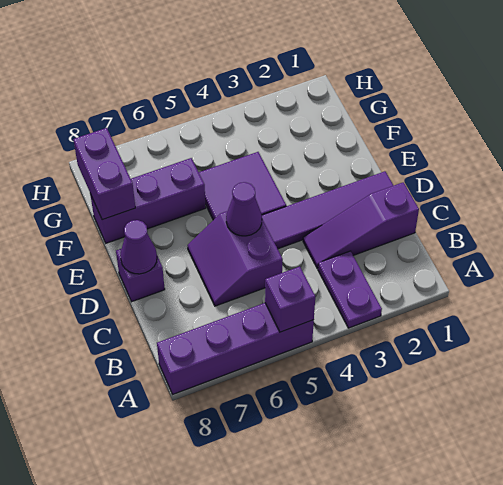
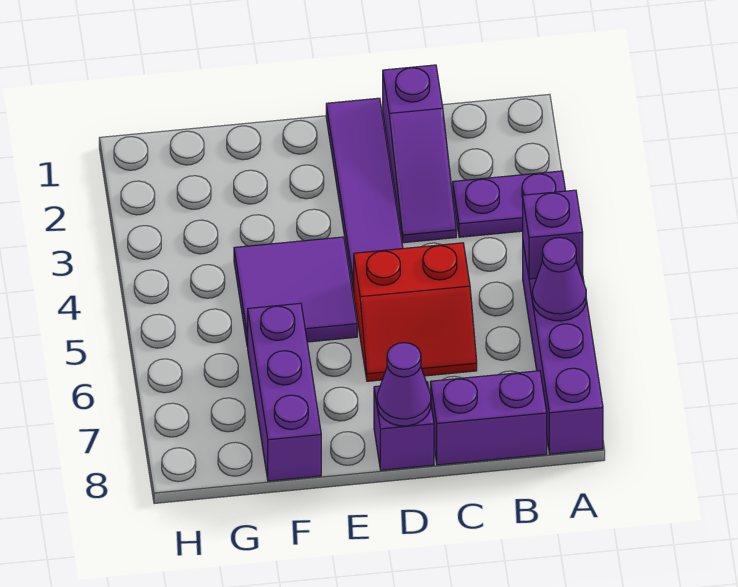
purple 2x2 slope [188,211,283,306] -> red 2x2 slope [353,243,477,381]
purple 1x1 cone [226,182,262,236] -> purple 1x1 cone moved to [533,238,586,321]
purple 1x2 brick [73,128,135,220] -> purple 1x2 brick moved to [430,371,547,465]

